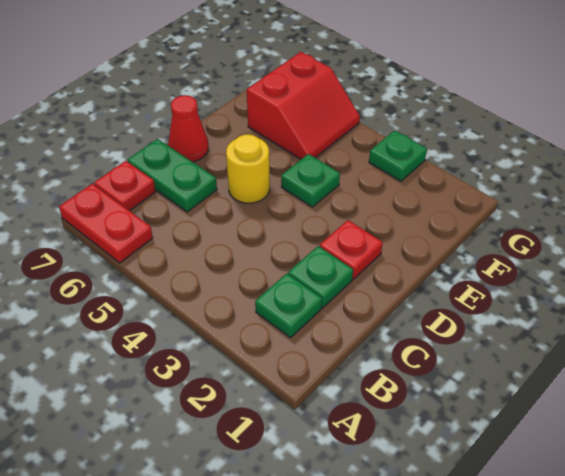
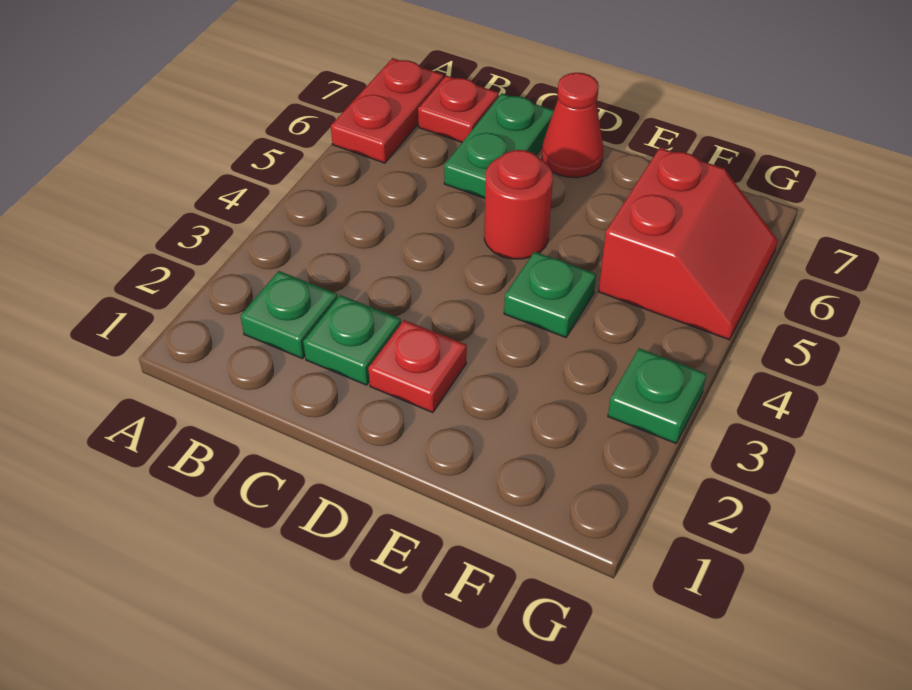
yellow 1x1 round brick [226,134,270,203] -> red 1x1 round brick [484,150,553,259]
red 2x2 slope [247,52,360,159] -> red 2x2 slope turned to [599,148,778,340]

